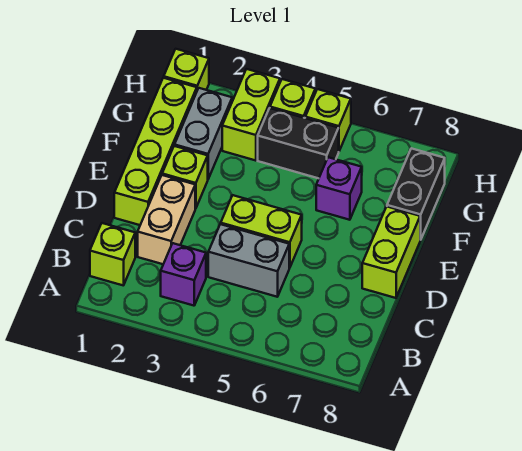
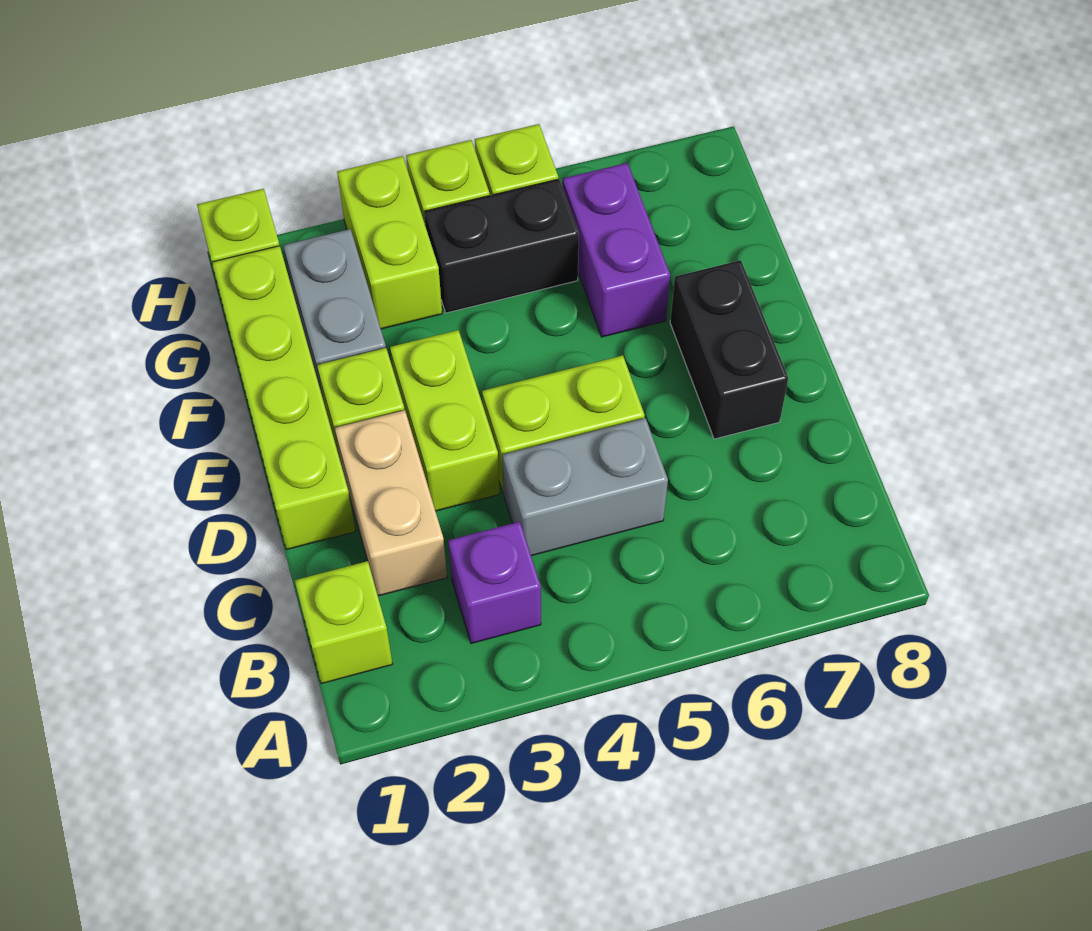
lime 1x2 brick [362,207,420,298] -> lime 1x2 brick moved to [390,330,500,511]
purple 1x1 brick [316,157,362,220] -> purple 1x2 brick [562,163,670,337]
black 1x2 brick [387,148,445,240] -> black 1x2 brick moved to [670,260,788,439]

